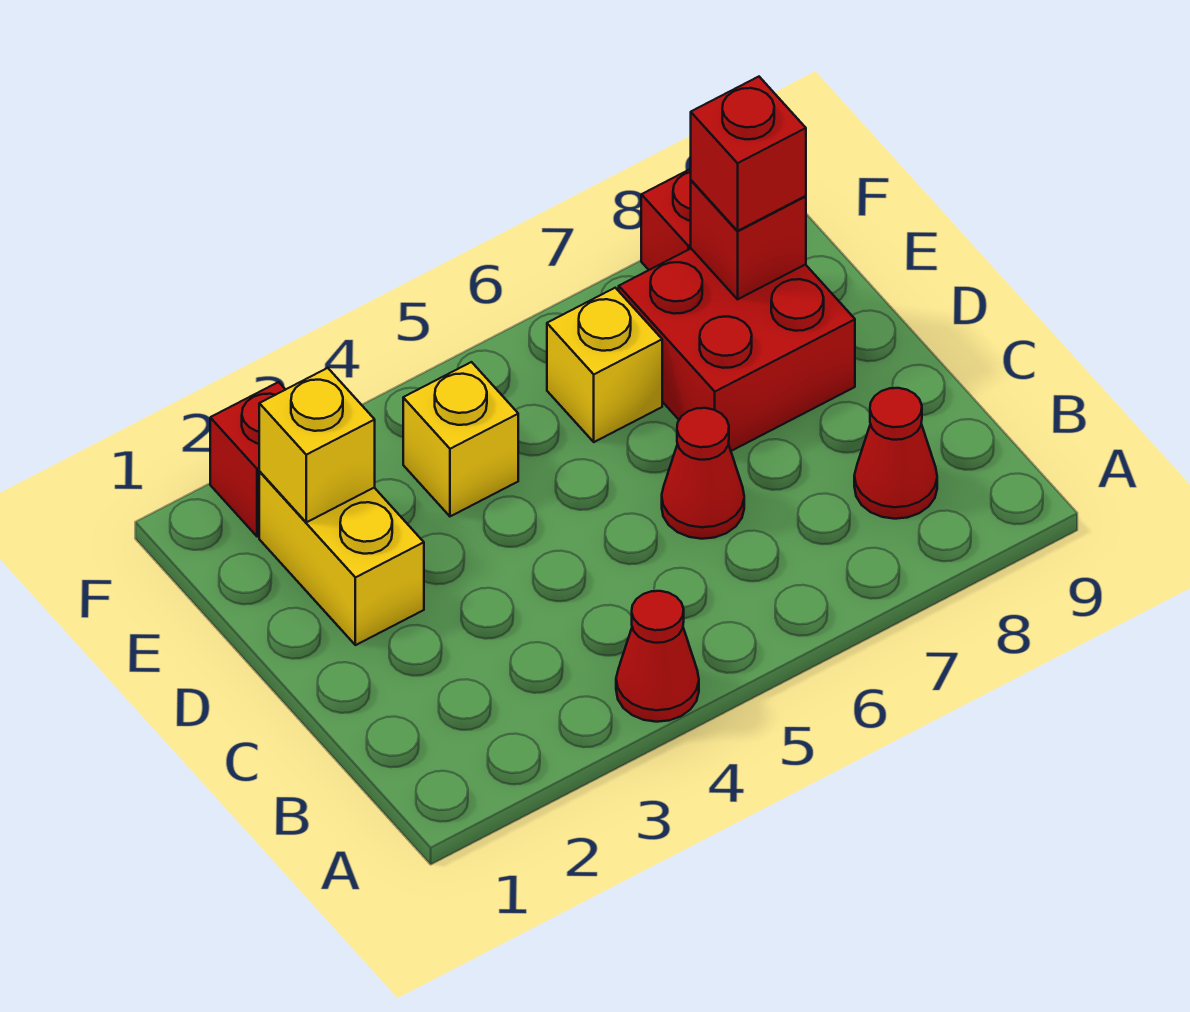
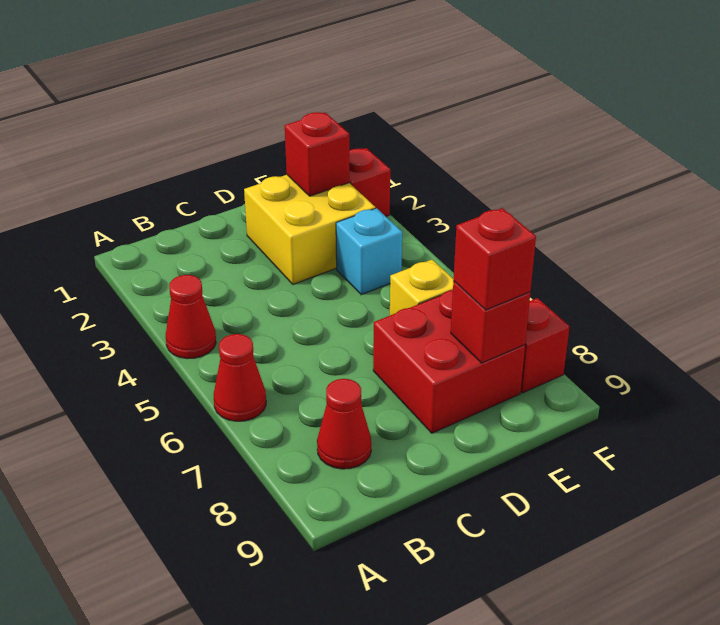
red 1x1 cone [662,408,744,539] -> red 1x1 cone moved to [214,334,266,421]
yellow 1x2 brick [259,472,424,645] -> yellow 2x2 brick [244,175,375,284]
yellow 1x1 brick [259,368,375,522] -> red 1x1 brick [285,112,350,196]
yellow 1x1 brick [403,362,518,516] -> cyan 1x1 brick [336,208,402,295]

